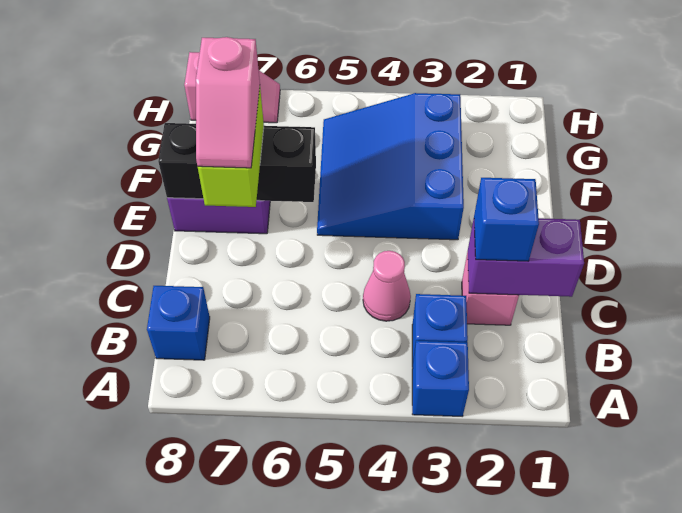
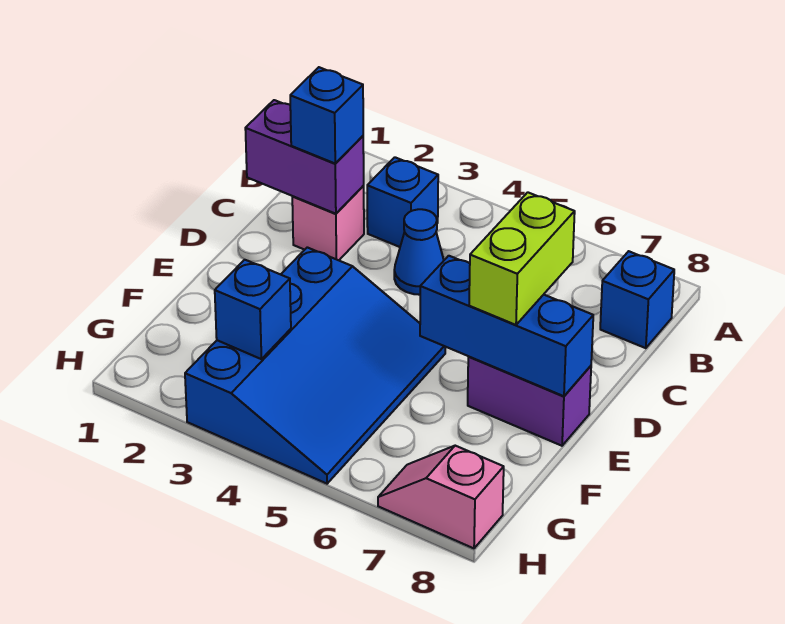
blue 1x1 brick [412,341,469,416] -> blue 1x1 brick moved to [215,260,291,359]
pink 1x1 cone [363,251,411,321] -> blue 1x1 cone [394,209,444,295]
pink 1x2 slope [196,37,260,168] -> none
blue 3x3 slope [317,93,464,240] -> blue 3x4 slope [185,247,445,484]
black 1x3 brick [158,123,316,202] -> blue 1x3 brick [420,256,593,396]

